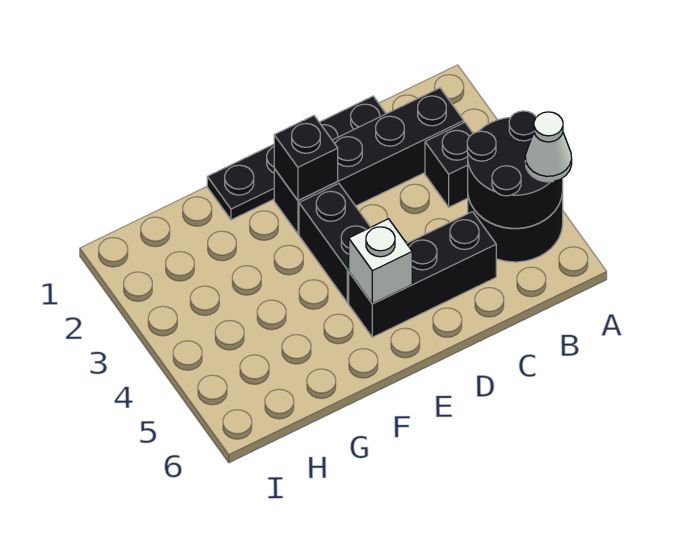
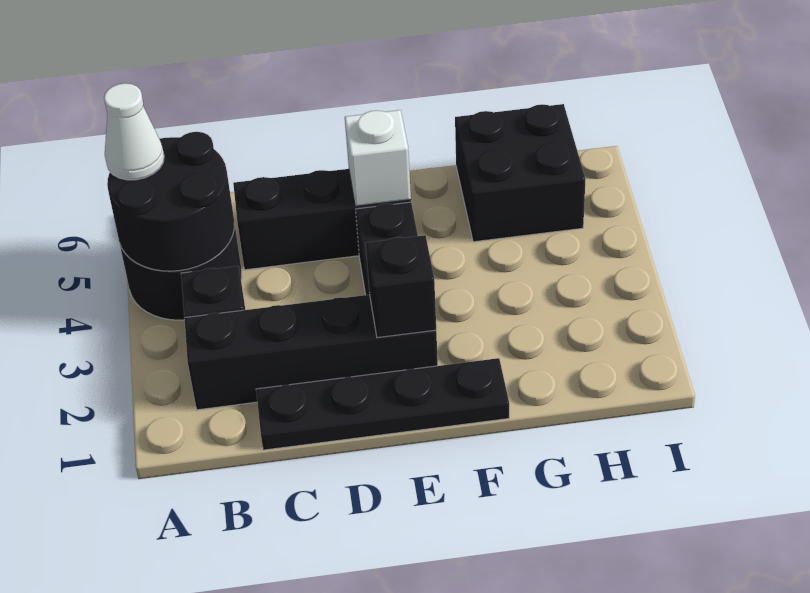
none -> black 2x2 brick [455,104,585,242]

